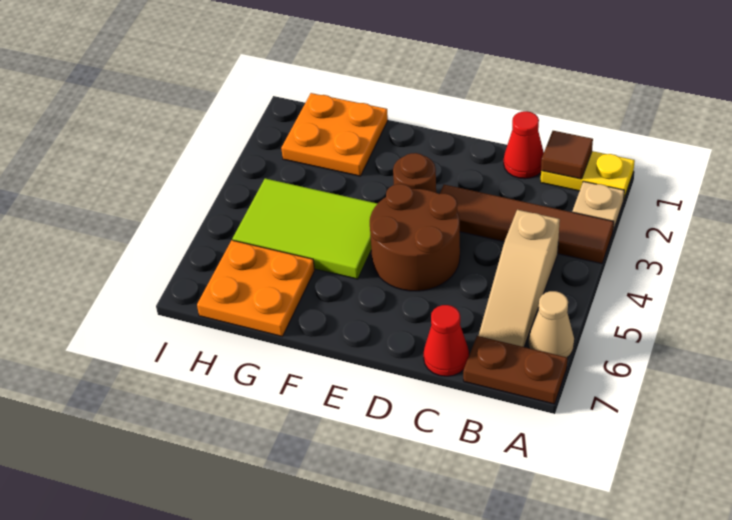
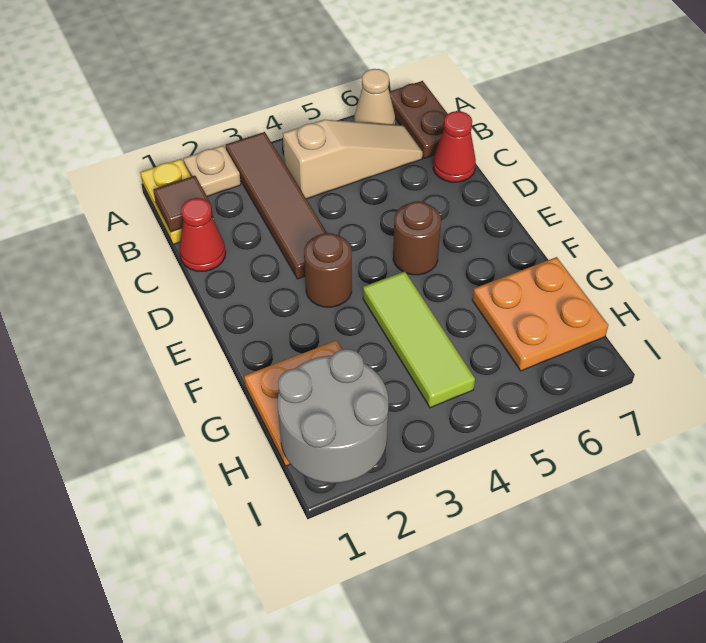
brown 2x2 round brick [370,184,460,291] -> brown 1x1 round brick [393,201,441,275]
lime 2x3 tile [233,179,378,279] -> lime 1x3 tile [363,271,475,408]
none -> grey 2x2 round brick [278,349,389,483]

